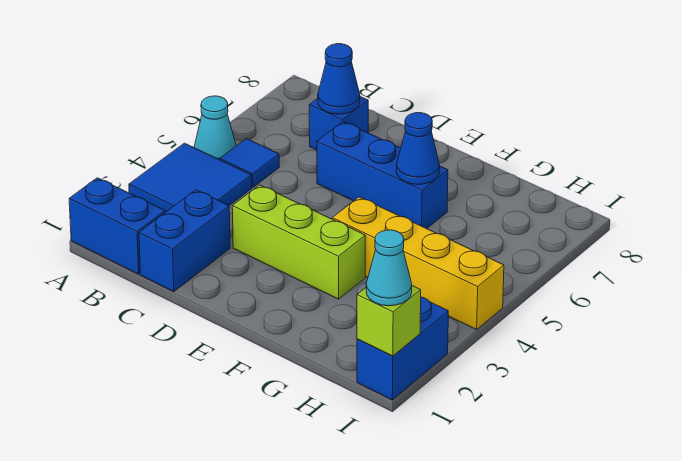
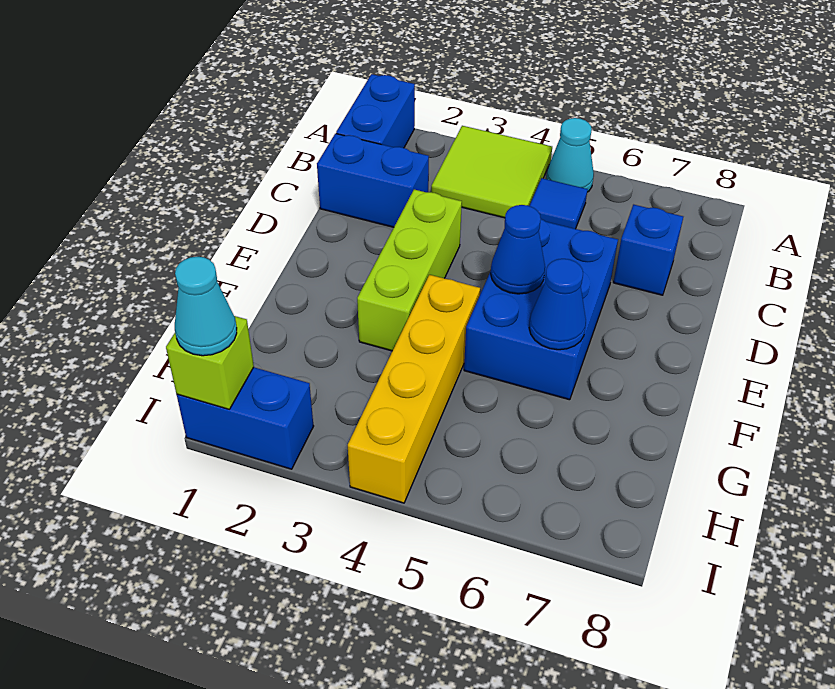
blue 2x2 tile [129,143,252,212] -> lime 2x2 tile [431,126,552,218]
blue 1x1 cone [318,44,360,114] -> blue 1x1 cone moved to [491,205,545,294]
blue 1x3 brick [317,122,448,229] -> blue 2x3 brick [464,219,618,400]

